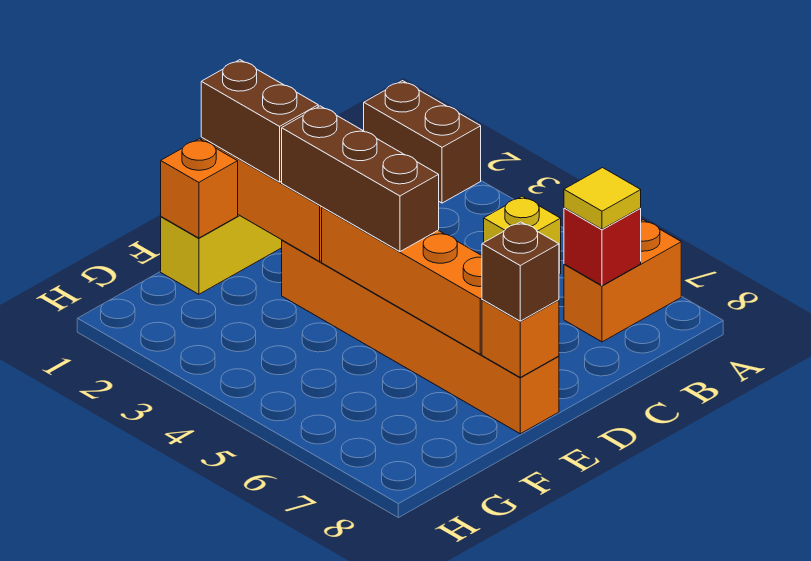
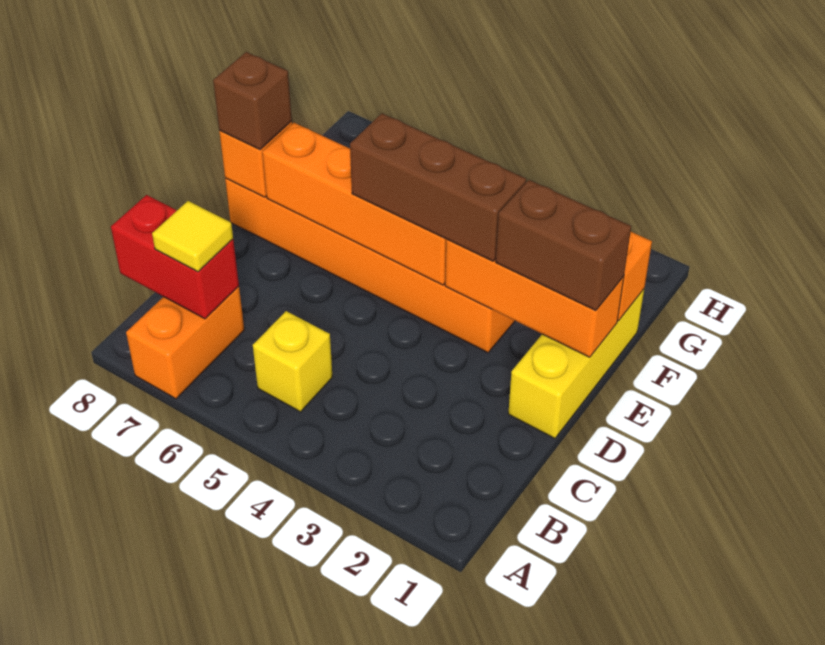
brown 1x2 brick [364,81,481,203] -> none
red 1x1 brick [564,208,641,286] -> red 1x2 brick [111,195,239,319]

